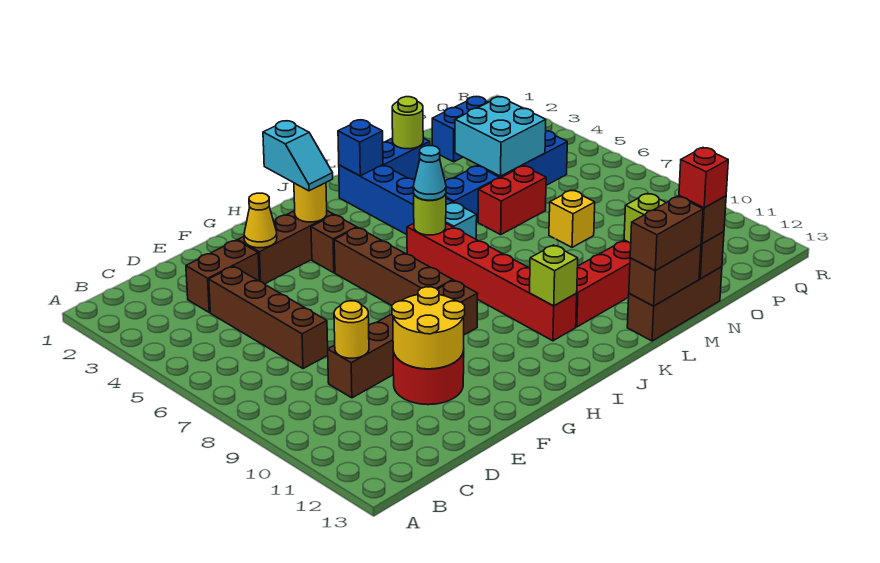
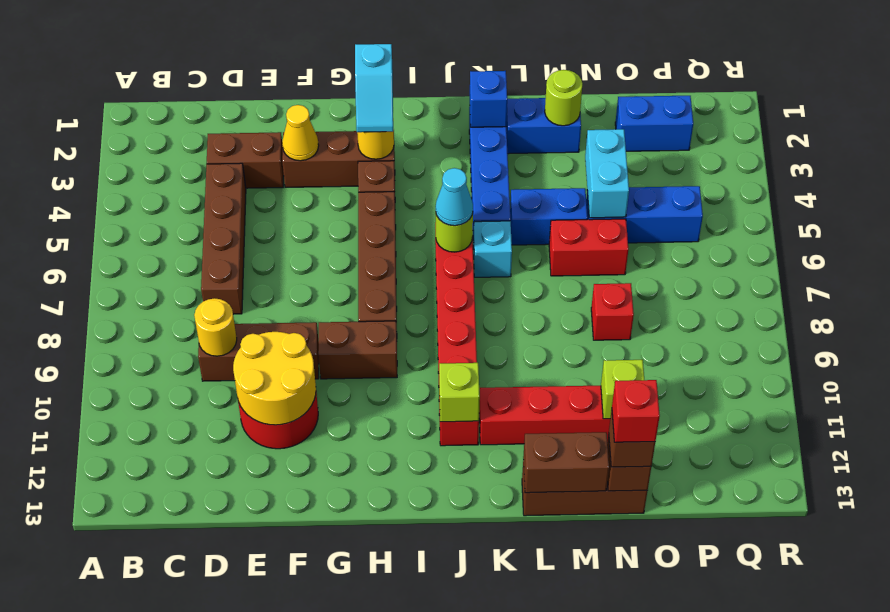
brown 1x2 brick [630,197,703,271] -> none
cyan 2x2 brick [455,97,546,176] -> cyan 1x2 brick [585,129,629,218]
yellow 1x1 brick [549,190,595,247] -> red 1x1 brick [591,283,634,340]

